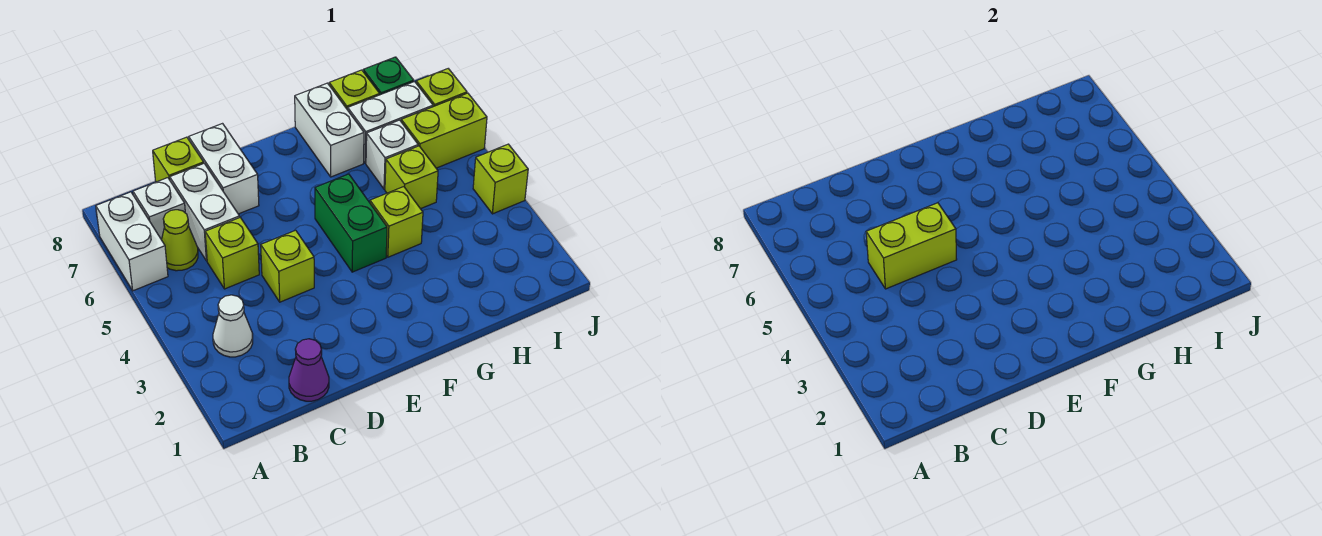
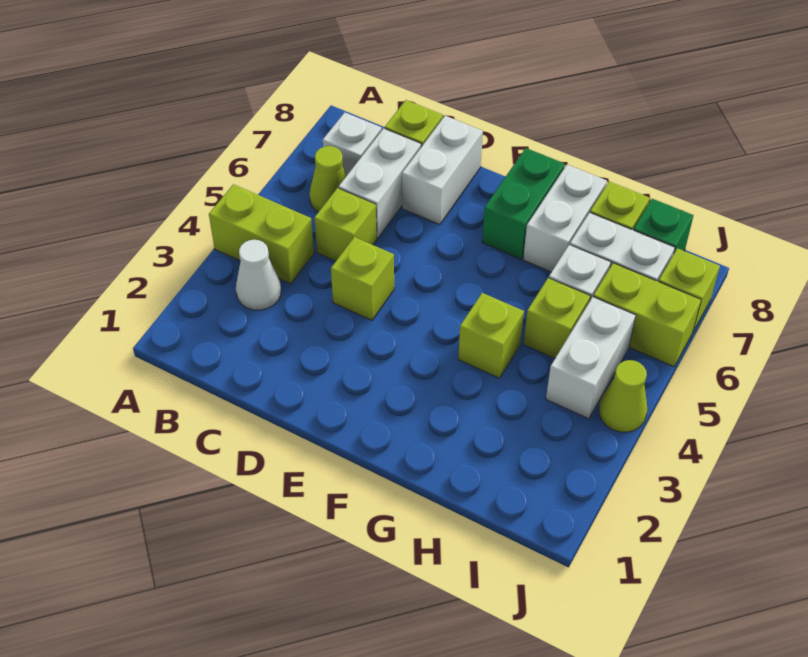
white 1x2 brick [96,192,168,291] -> white 1x2 brick moved to [546,297,636,419]
purple 1x1 cone [289,339,329,401] -> none
lime 1x2 brick [866,203,957,289] -> lime 1x2 brick moved to [209,184,314,284]
green 1x2 brick [315,174,387,272] -> green 1x2 brick moved to [482,148,565,259]
lime 1x1 brick [473,144,528,214] -> lime 1x1 cone [599,360,647,432]

